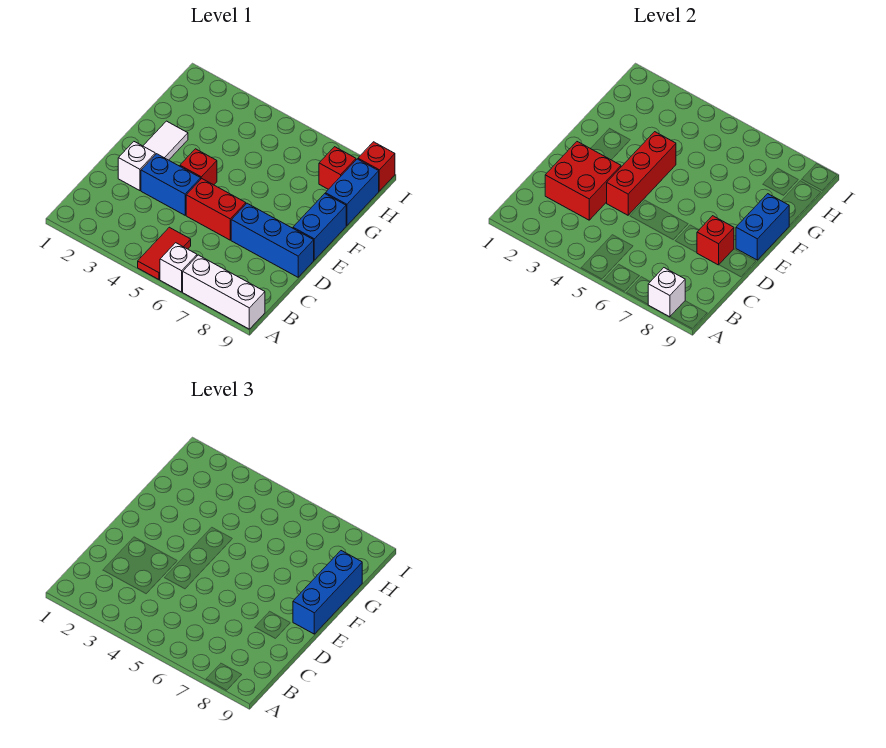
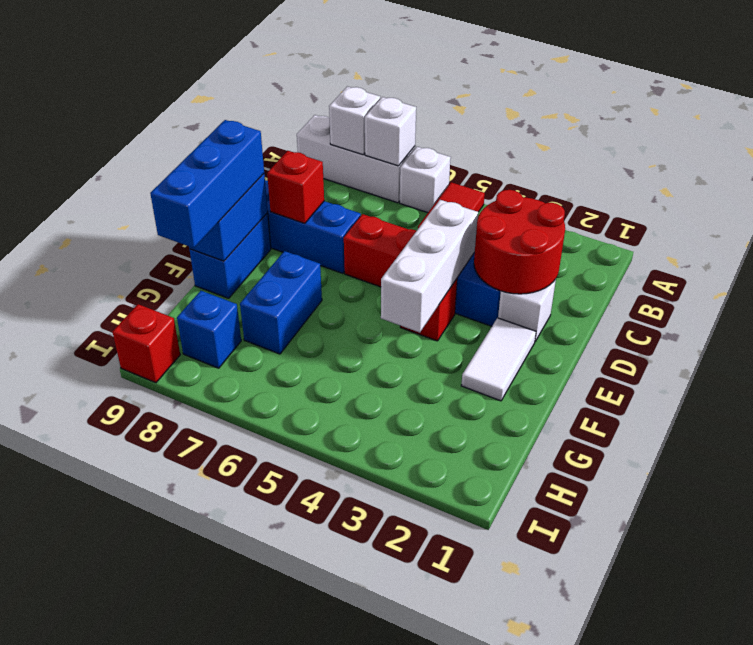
none -> white 1x1 brick [365,97,416,166]
red 2x2 brick [545,142,621,220] -> red 2x2 round brick [474,190,565,294]
red 1x3 brick [607,132,676,215] -> white 1x3 brick [381,200,478,333]
blue 1x2 brick [325,159,379,226] -> blue 1x2 brick moved to [240,251,322,354]
red 1x1 brick [319,147,356,189] -> blue 1x1 brick [177,291,241,368]

